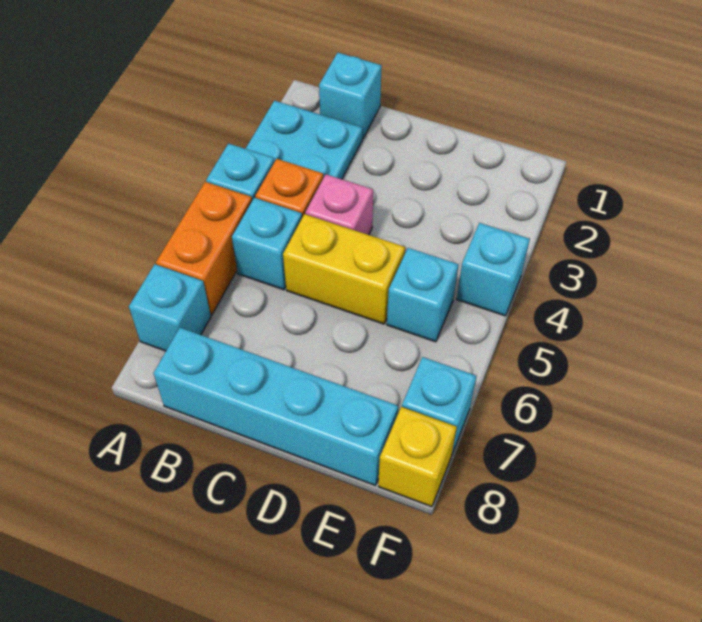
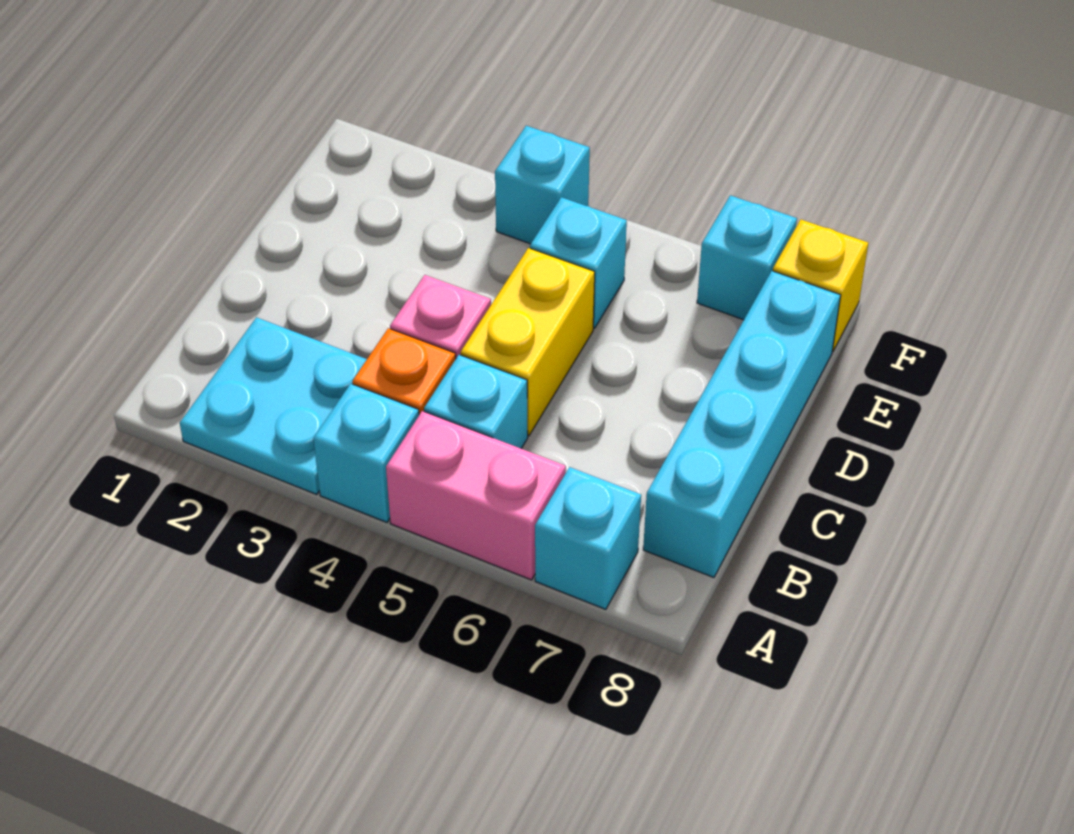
orange 1x2 brick [156,182,252,315] -> pink 1x2 brick [386,411,566,580]
cyan 1x1 brick [319,53,382,138] -> none

